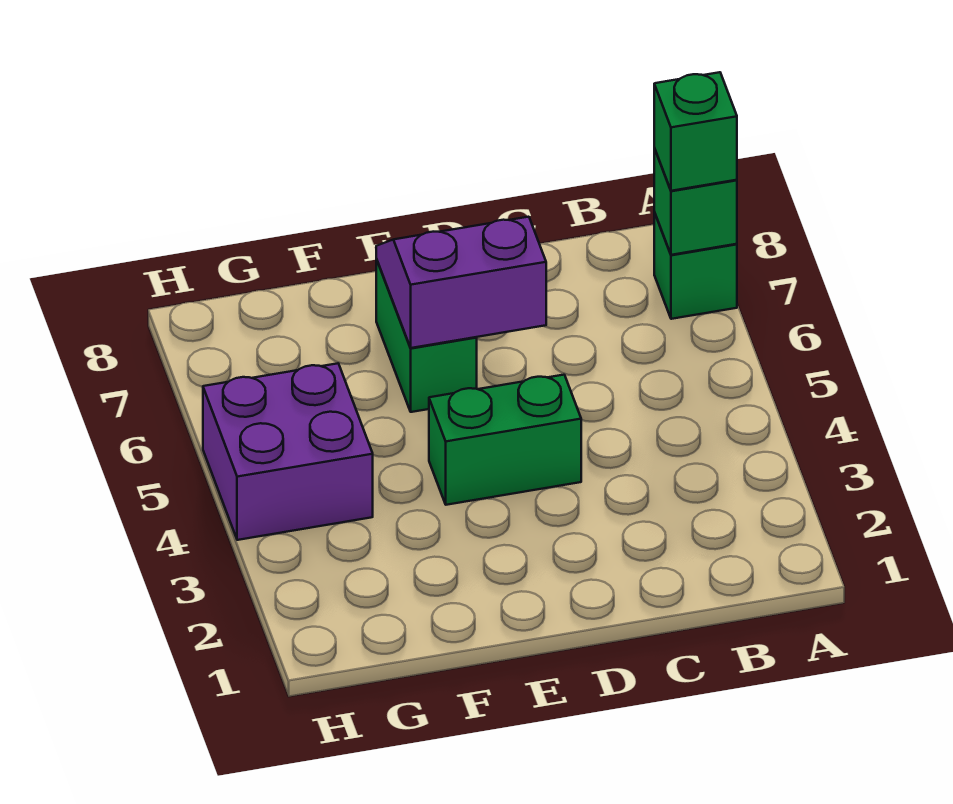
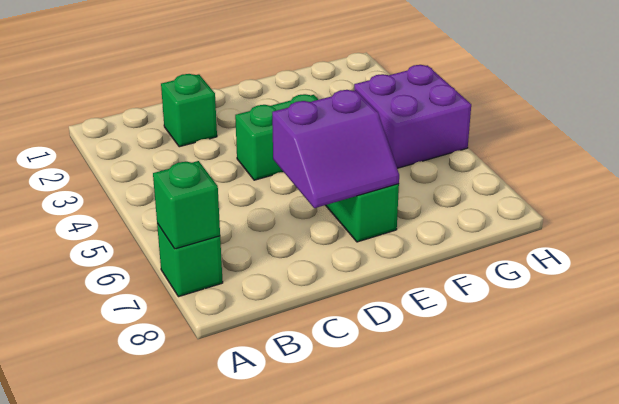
green 1x1 brick [654,72,737,191] -> green 1x1 brick moved to [161,74,217,147]

